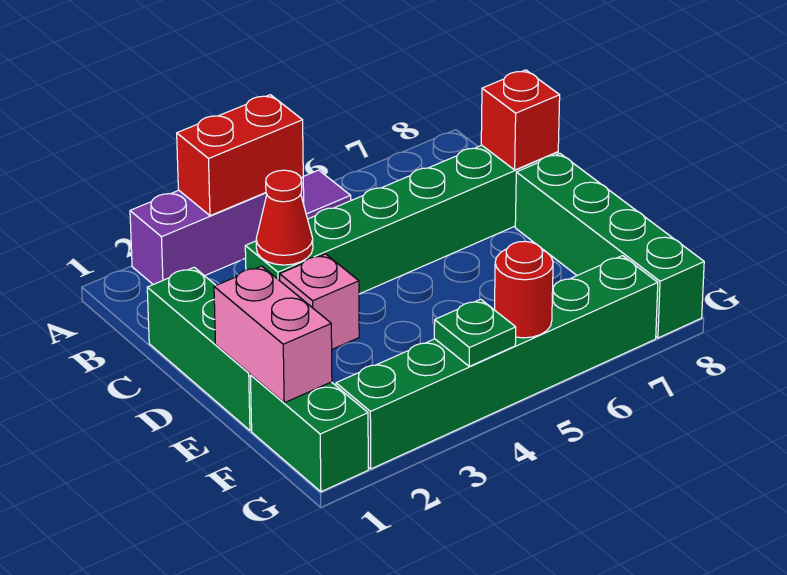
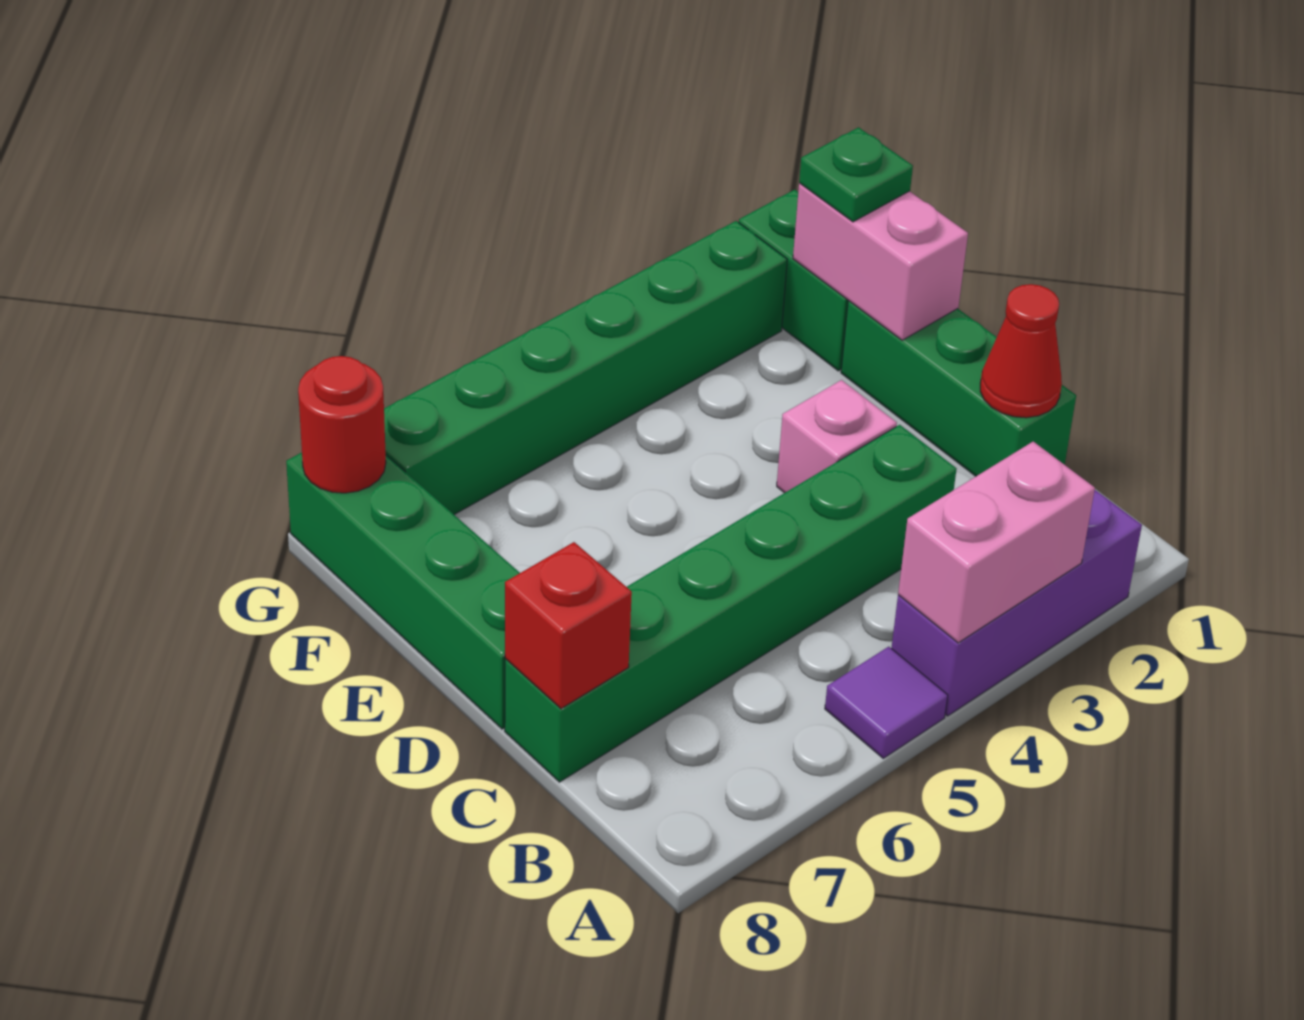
red 1x2 brick [177,95,303,216] -> pink 1x2 brick [898,442,1095,643]
red 1x1 cone [256,170,313,265] -> red 1x1 cone moved to [980,284,1062,418]
green 1x1 plate [434,299,516,366] -> green 1x1 plate moved to [799,127,913,222]
red 1x1 round brick [495,241,553,338] -> red 1x1 round brick moved to [298,356,386,493]

